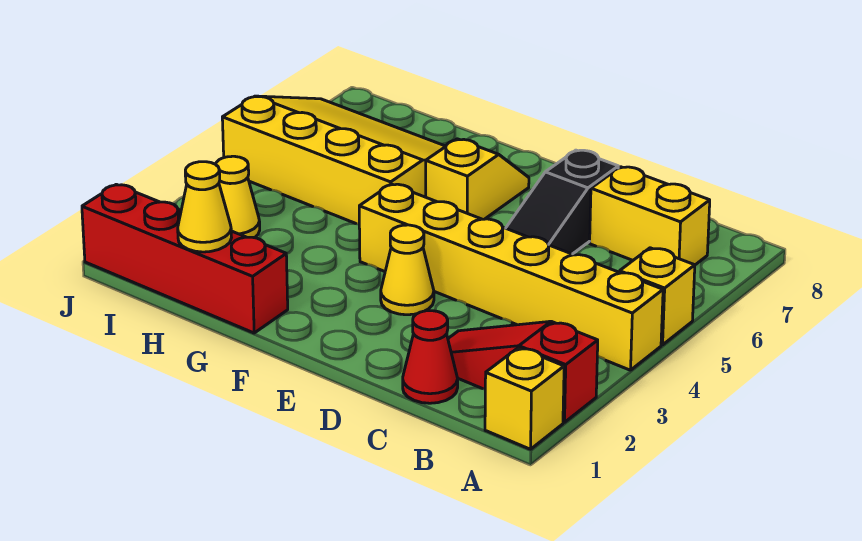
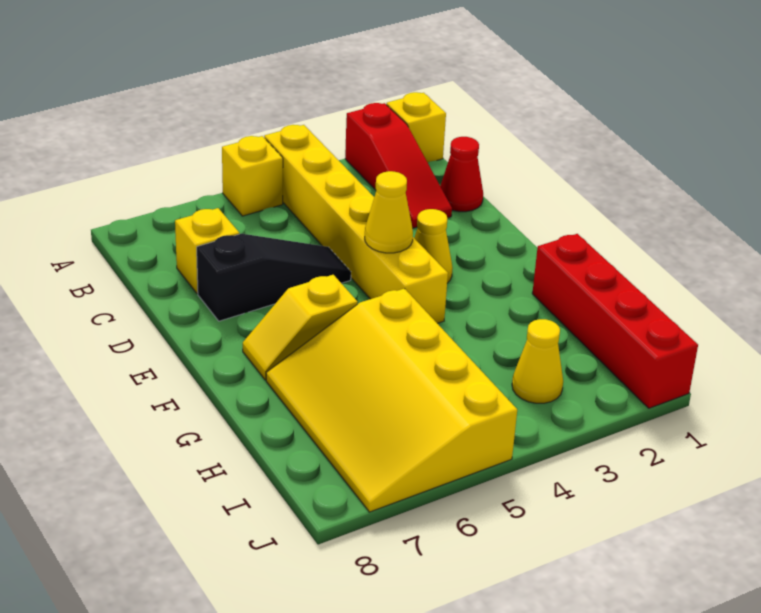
yellow 1x2 brick [590,167,710,265] -> yellow 1x1 brick [175,208,239,293]
yellow 1x1 cone [178,162,232,252] -> yellow 1x1 cone moved to [365,171,413,253]

